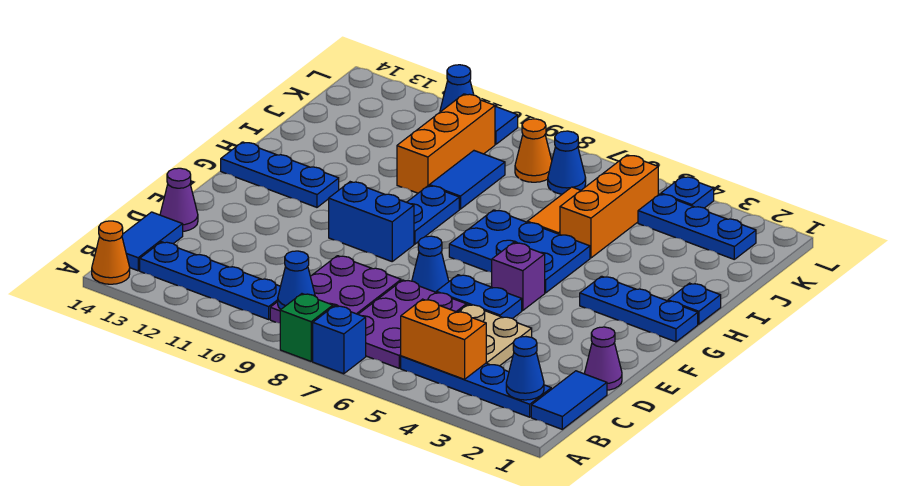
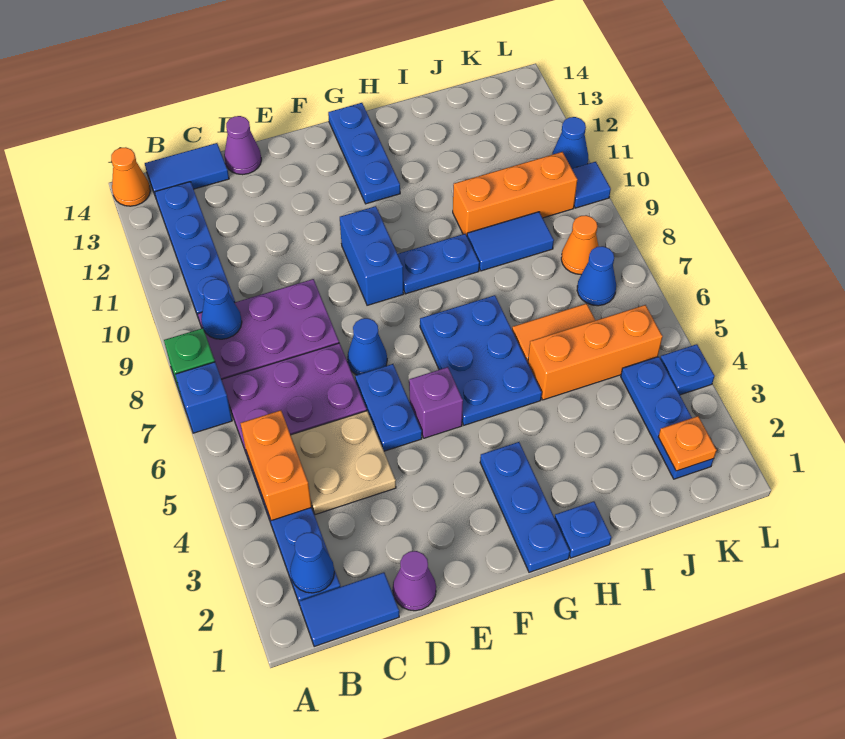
none -> orange 1x1 plate [658,416,717,471]

